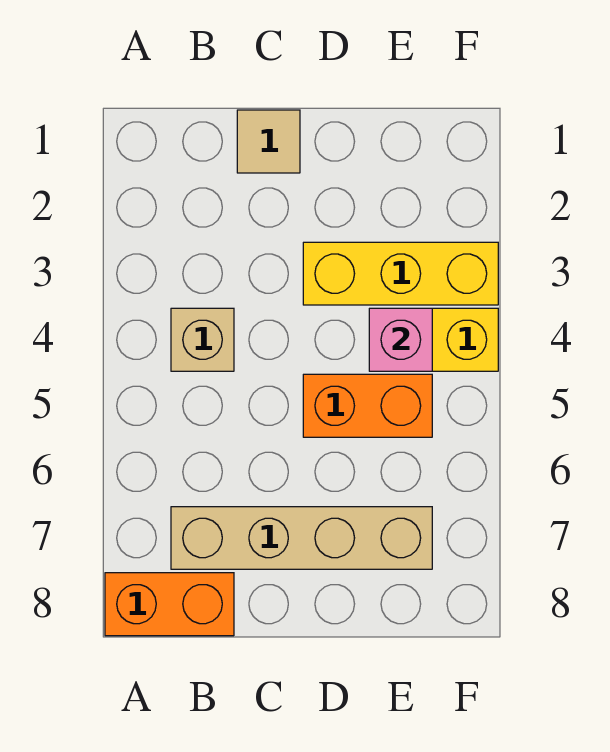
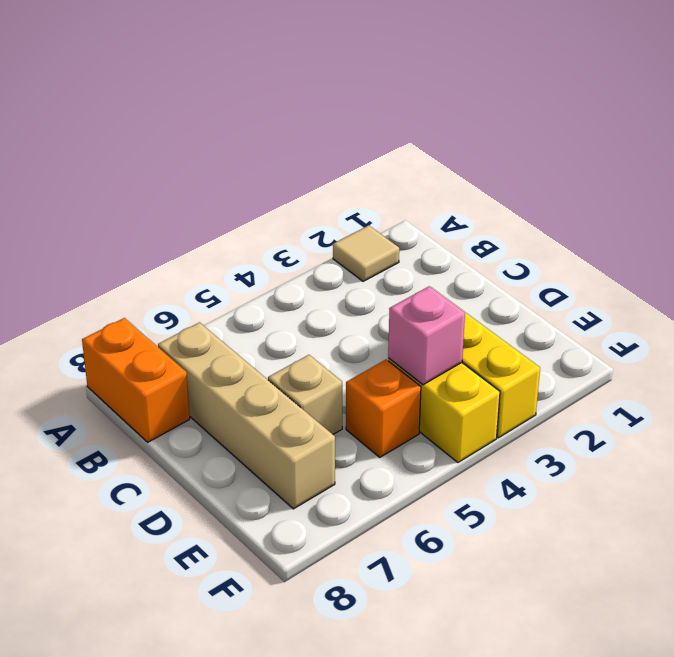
tan 1x1 brick [171,308,234,371] -> tan 1x1 brick moved to [268,355,342,434]
tan 1x1 tile [237,110,300,173] -> tan 1x1 tile moved to [333,225,399,281]
orange 1x2 brick [303,374,432,437] -> orange 1x1 brick [346,359,421,457]

